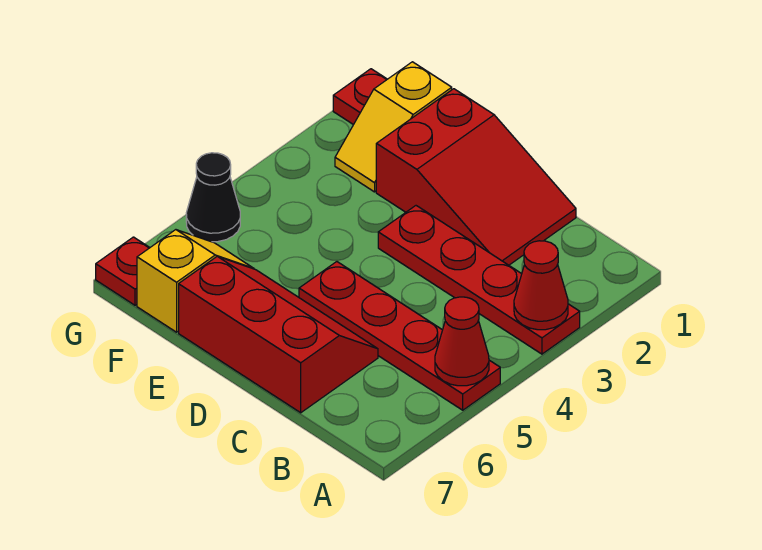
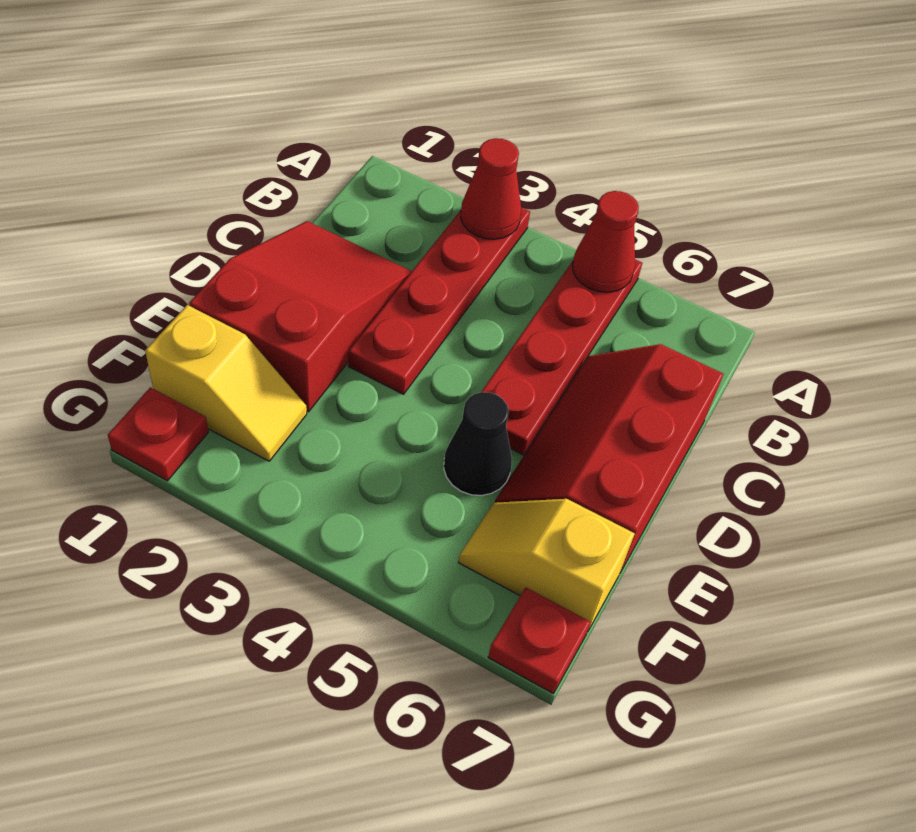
black 1x1 cone [186,153,240,242] -> black 1x1 cone moved to [444,392,512,496]

